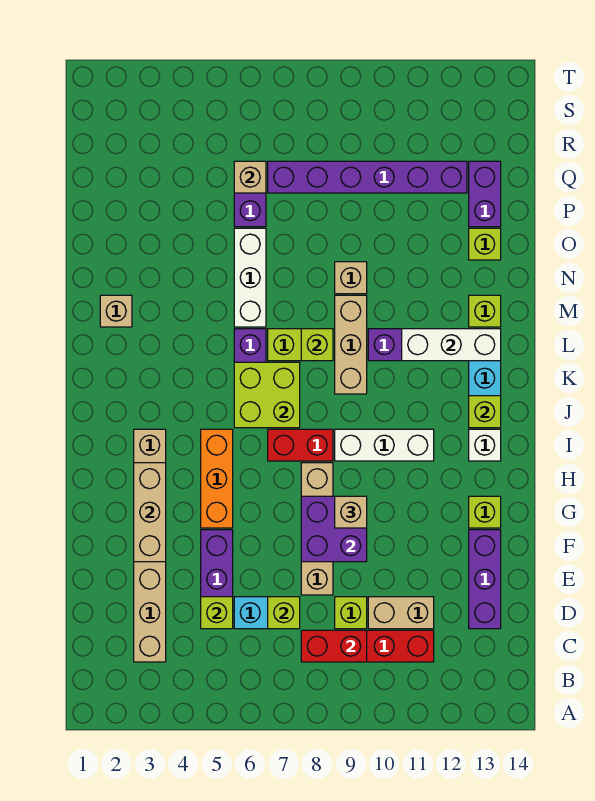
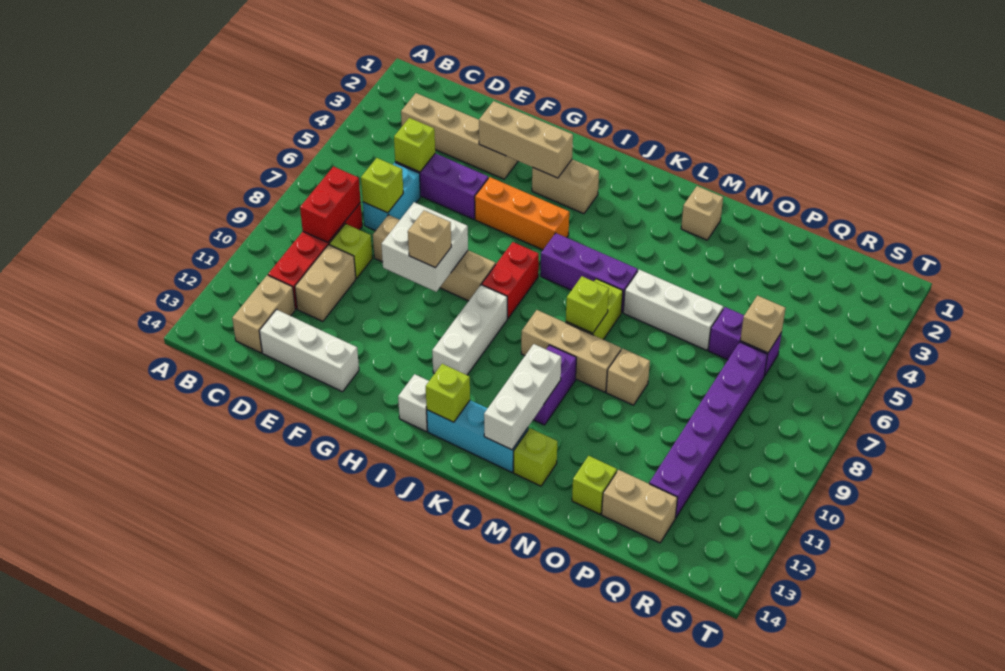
none -> tan 1x2 brick [232,275,295,353]
purple 1x3 brick [469,530,501,629] -> white 1x3 brick [259,310,359,392]
purple 2x2 brick [301,496,367,562] -> white 2x2 brick [381,202,468,292]
lime 1x1 brick [469,496,501,528] -> none
lime 2x2 brick [234,362,300,428] -> none
purple 1x2 brick [469,161,501,227] -> tan 1x2 brick [602,470,677,543]

